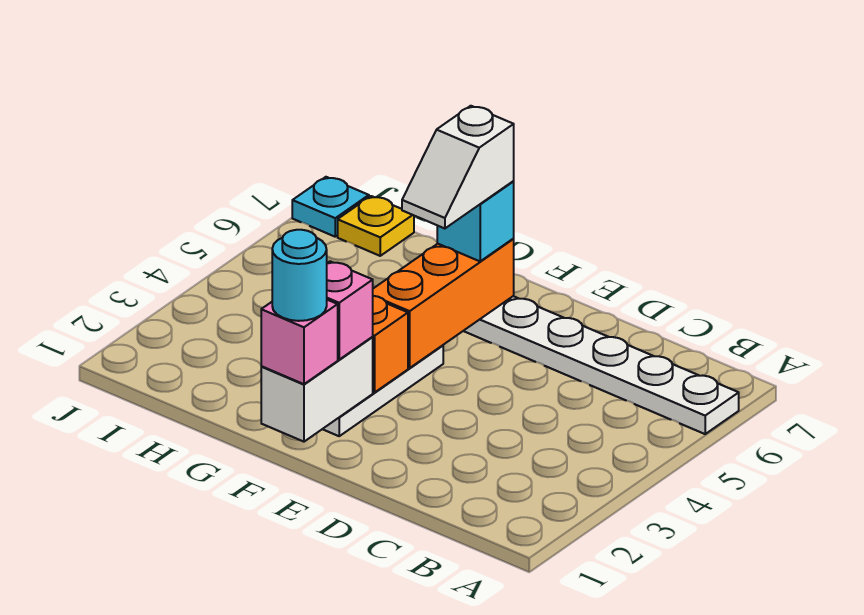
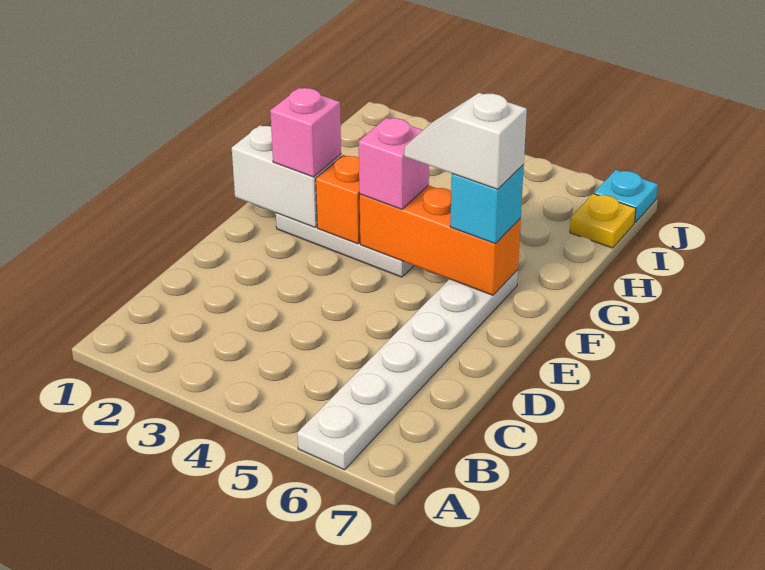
pink 1x1 brick [261,300,338,384] -> pink 1x1 brick moved to [359,118,429,209]
cyan 1x1 round brick [272,230,327,321] -> none

